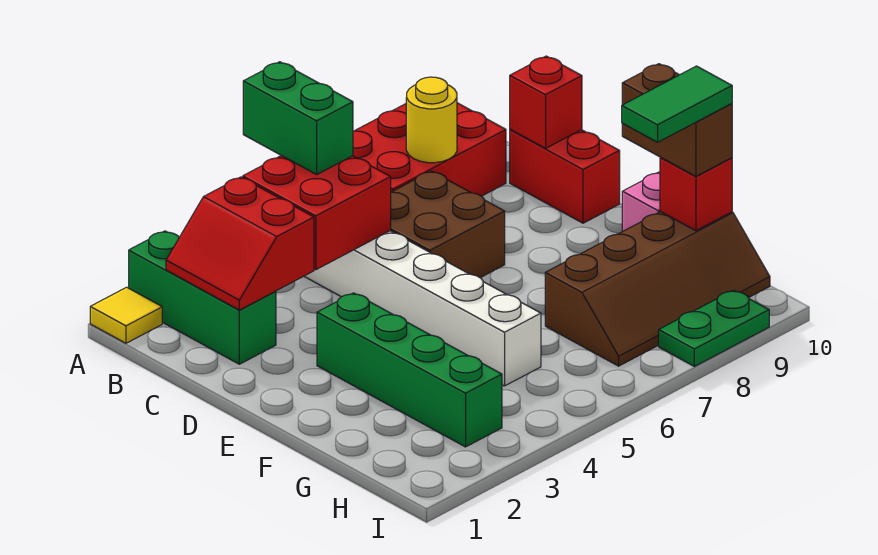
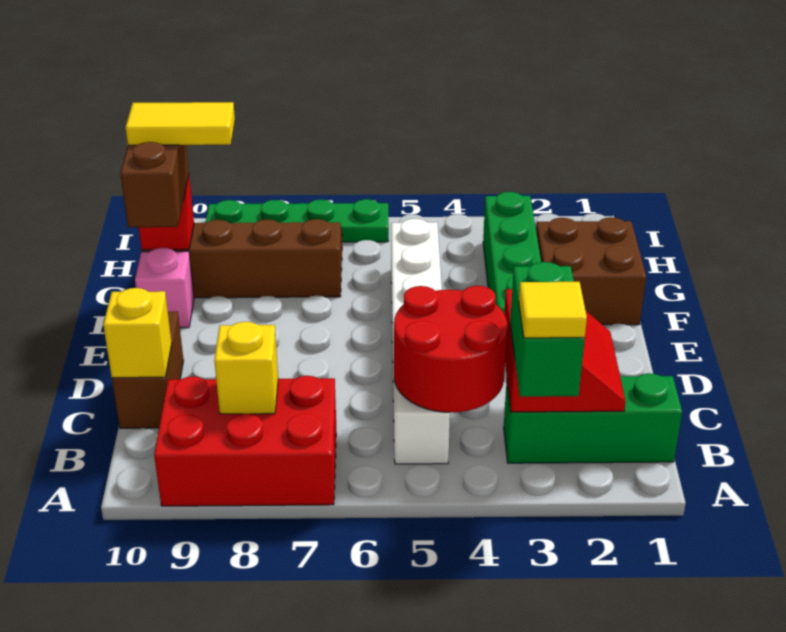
yellow 1x1 tile [90,287,162,343] -> yellow 1x1 tile moved to [519,282,587,338]
green 1x3 brick [129,231,276,364] -> green 1x3 brick turned to [504,373,682,463]
green 1x2 brick [243,62,353,175] -> green 1x2 brick moved to [510,262,585,397]
red 2x2 brick [243,156,391,270] -> red 2x2 round brick [394,286,507,412]
yellow 1x1 round brick [406,77,457,163] -> yellow 1x1 brick [214,322,278,414]
brown 2x2 brick [390,171,505,278] -> brown 2x2 brick moved to [536,217,646,325]
red 1x2 brick [510,129,620,223] -> brown 1x2 brick [112,312,184,428]
red 1x1 brick [510,56,582,148] -> yellow 1x1 brick [103,288,172,378]
green 1x2 tile [622,66,732,142] -> yellow 1x2 tile [126,102,235,145]
green 1x2 plate [659,290,769,366] -> green 1x4 plate [206,199,389,242]

